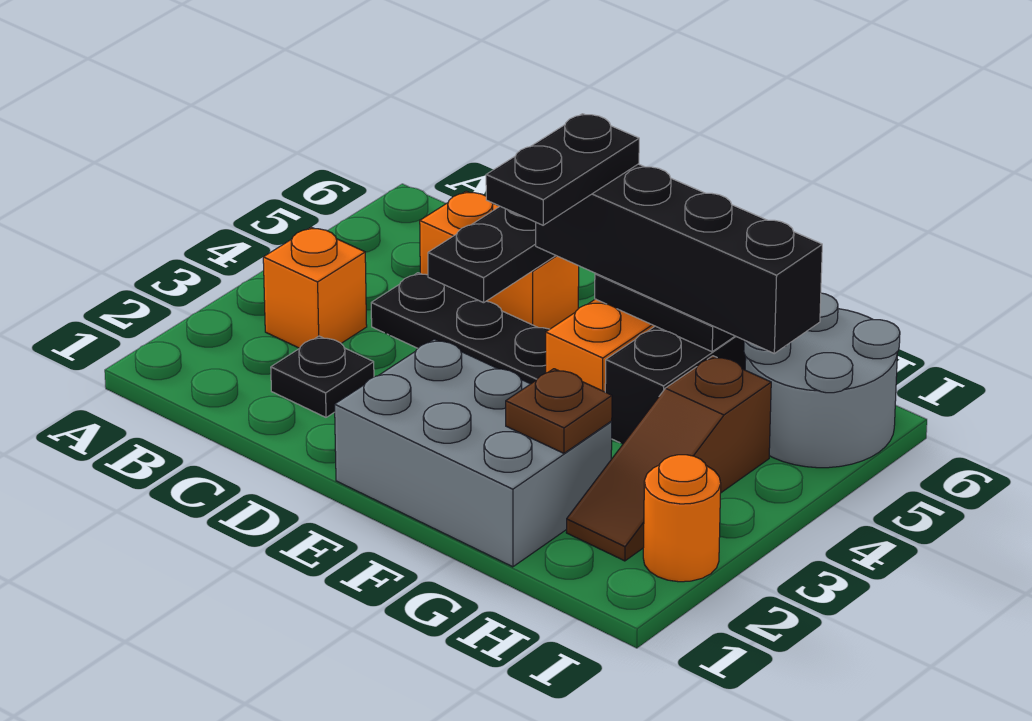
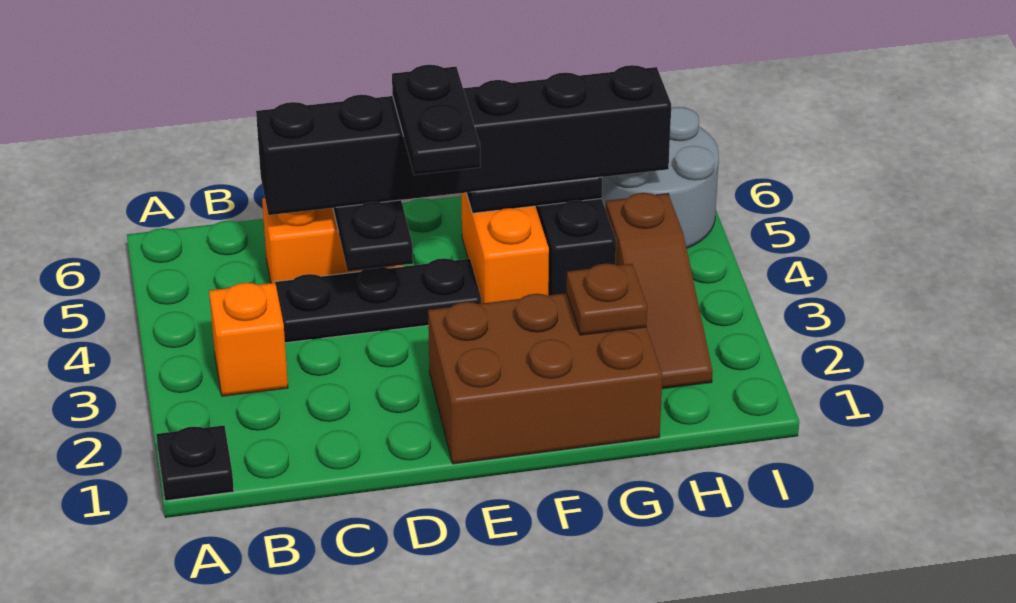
black 1x1 plate [271,336,374,417] -> black 1x1 plate moved to [156,425,234,501]
grey 2x3 brick [335,339,612,567] -> brown 2x3 brick [428,293,663,464]
black 1x4 brick [536,164,822,353] -> black 1x6 brick [256,65,671,215]
orange 1x1 round brick [643,455,721,582] -> none

